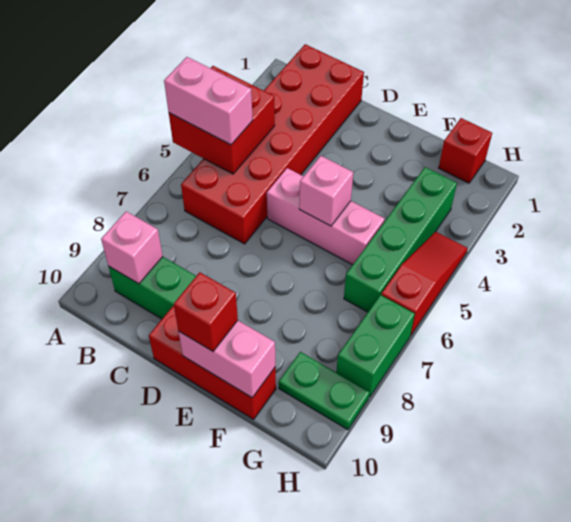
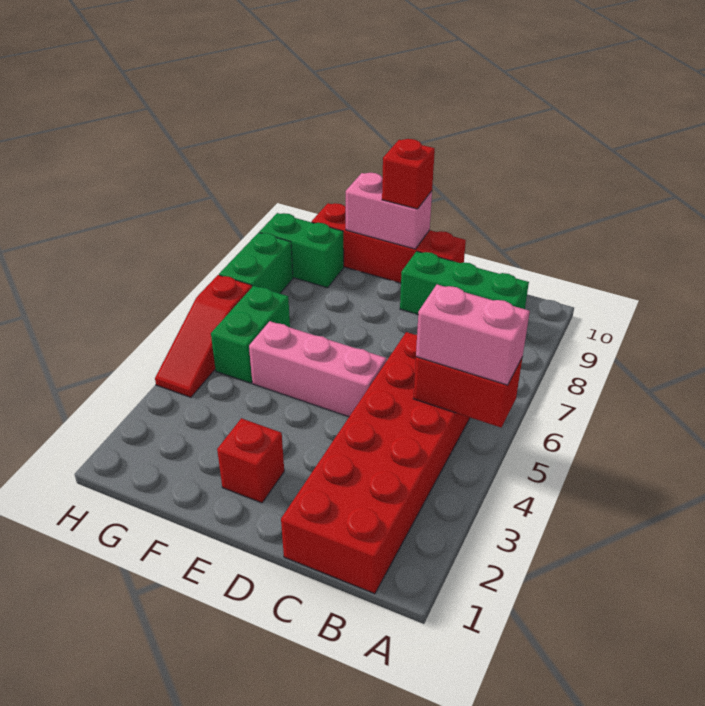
red 2x2 brick [169,66,275,174] -> red 1x2 brick [413,357,522,427]
pink 1x1 brick [101,212,163,284] -> none
red 1x3 brick [149,306,276,419] -> red 1x4 brick [312,203,466,283]
pink 1x1 brick [299,156,353,226] -> none
red 1x1 brick [439,118,492,183] -> red 1x1 brick moved to [217,418,284,503]
green 1x4 brick [344,167,457,312] -> green 1x2 brick [211,286,290,383]
green 1x2 plate [279,352,370,430] -> green 1x2 brick [259,213,344,288]

